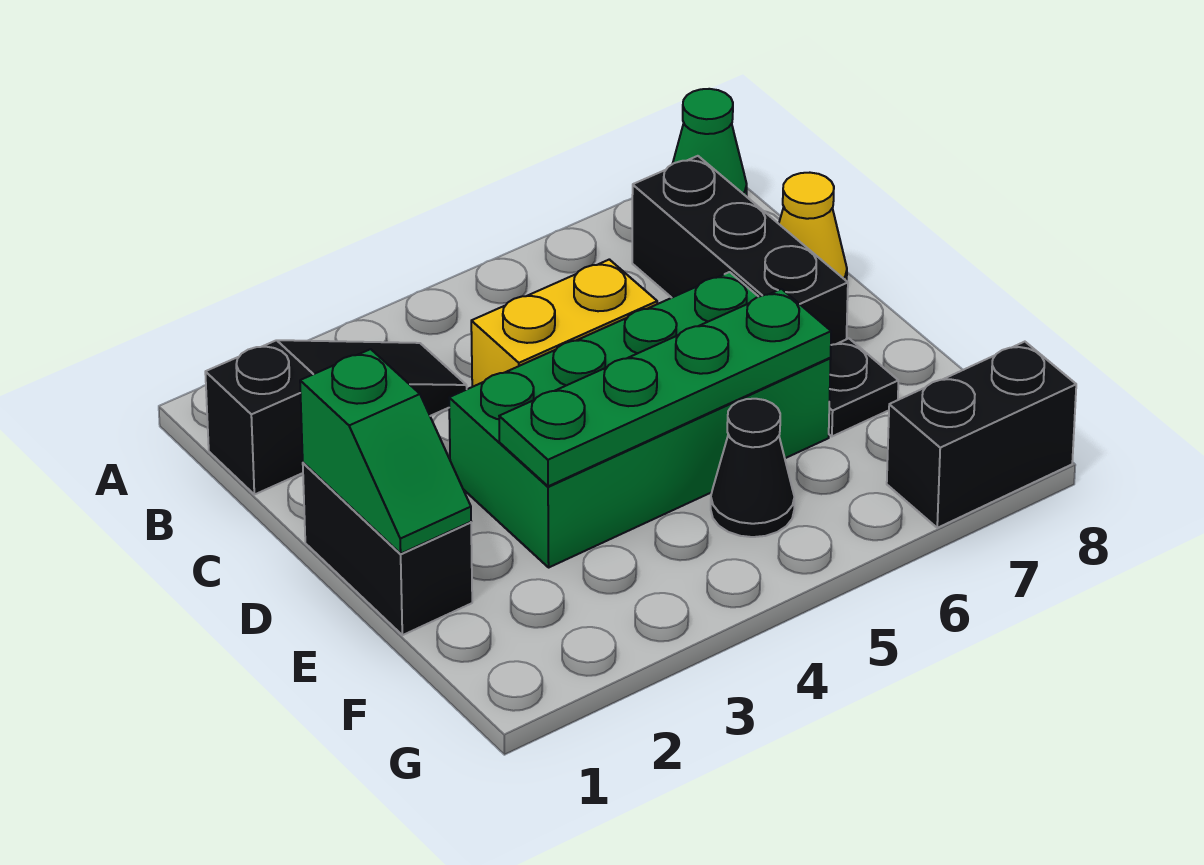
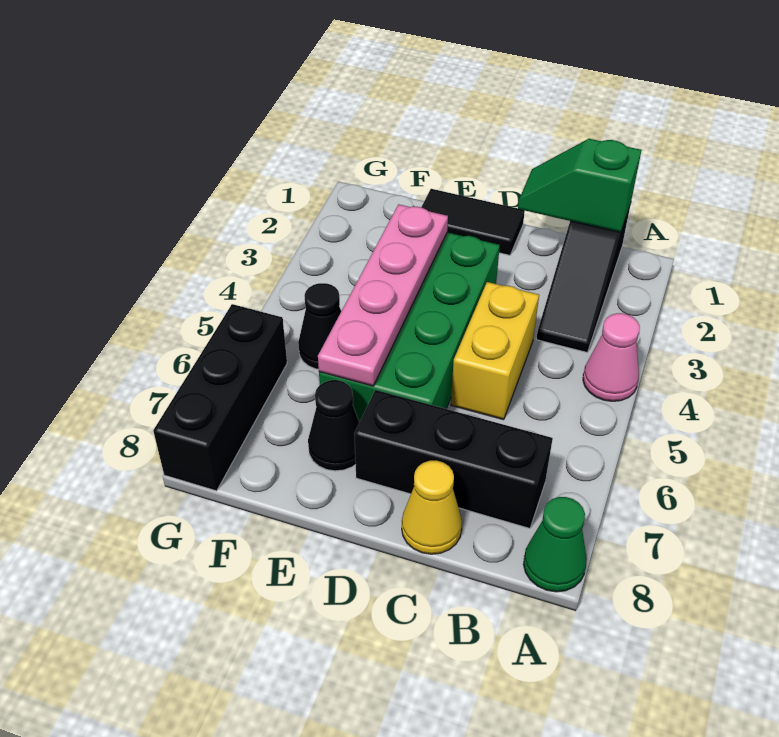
none -> pink 1x1 cone [583,313,640,401]
black 1x2 brick [303,463,472,635] -> black 1x2 tile [421,189,525,255]
green 1x2 slope [300,349,471,553] -> green 1x2 slope moved to [518,139,641,232]
green 1x4 plate [499,289,831,486] -> pink 1x4 plate [318,204,448,386]
black 1x1 plate [829,338,898,436] -> black 1x1 cone [308,380,359,471]
black 1x2 brick [887,342,1076,528] -> black 1x3 brick [153,304,287,491]

